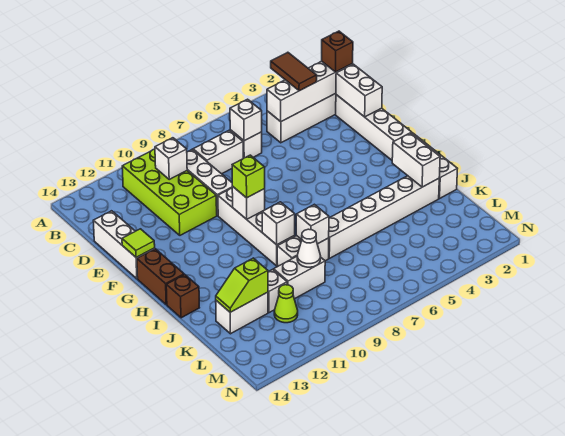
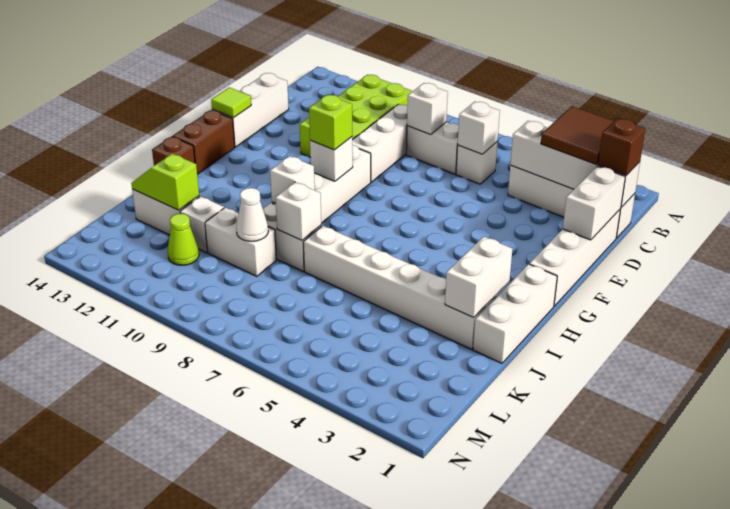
brown 1x2 tile [271,52,317,91] -> brown 2x2 tile [541,106,614,164]
white 1x1 brick [155,138,187,179] -> white 1x1 brick moved to [407,83,448,135]

